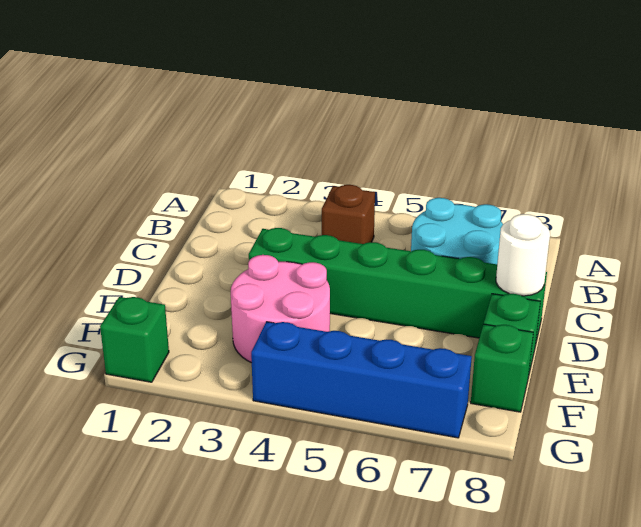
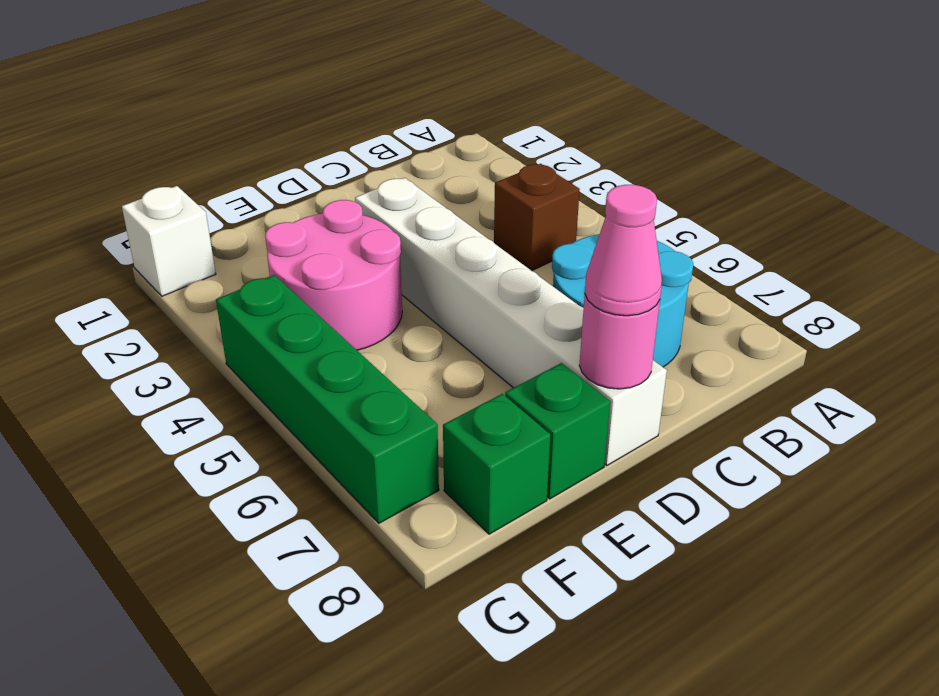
green 1x6 brick [249,228,547,346] -> white 1x6 brick [355,178,667,465]
white 1x1 round brick [496,214,550,296] -> pink 1x1 round brick [579,295,660,389]
none -> pink 1x1 cone [585,185,662,316]
green 1x1 brick [100,297,169,382] -> white 1x1 brick [122,186,216,296]
blue 1x4 brick [251,322,472,438] -> green 1x4 brick [216,275,439,523]

